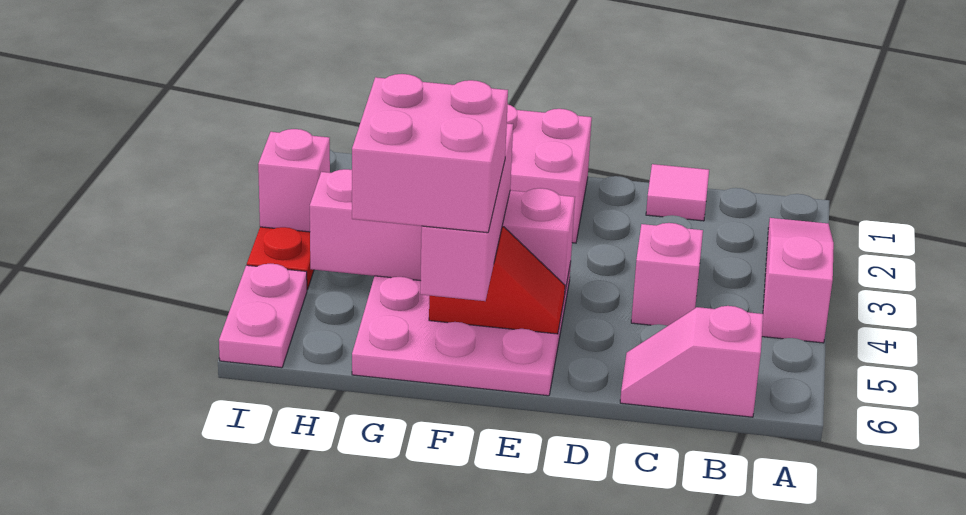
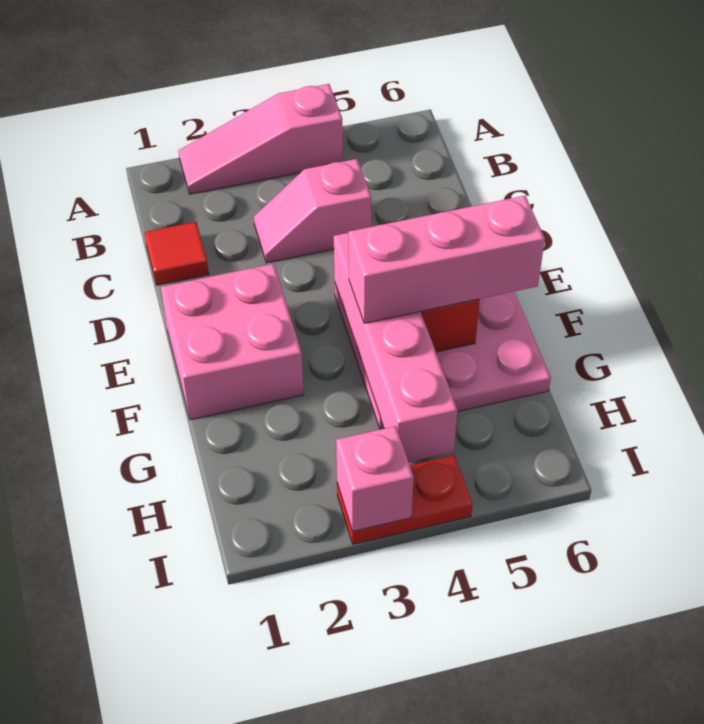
pink 1x2 slope [620,306,763,417] -> none
pink 1x1 tile [646,164,709,221] -> red 1x1 tile [144,222,209,285]
pink 2x2 brick [352,74,508,233] -> none
pink 1x2 plate [219,264,307,368] -> none

